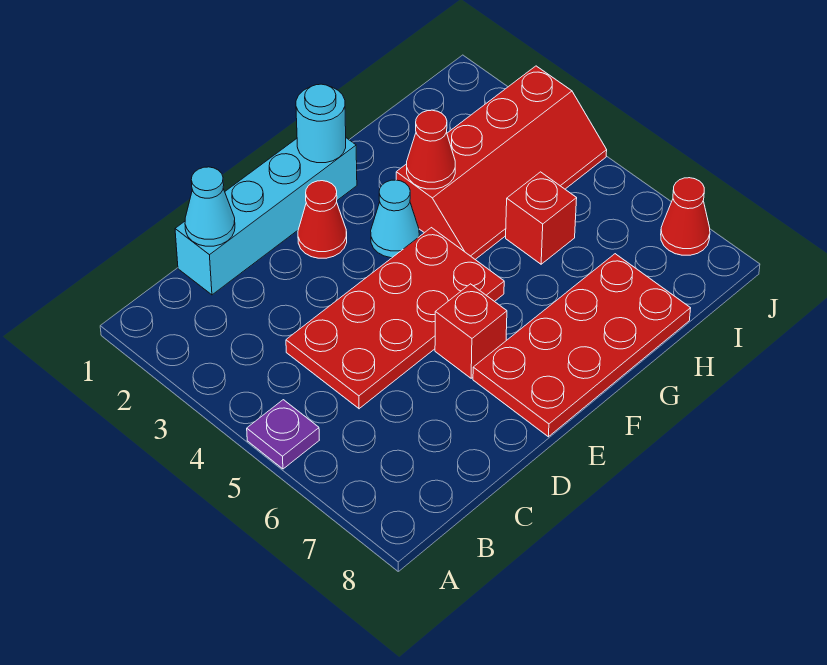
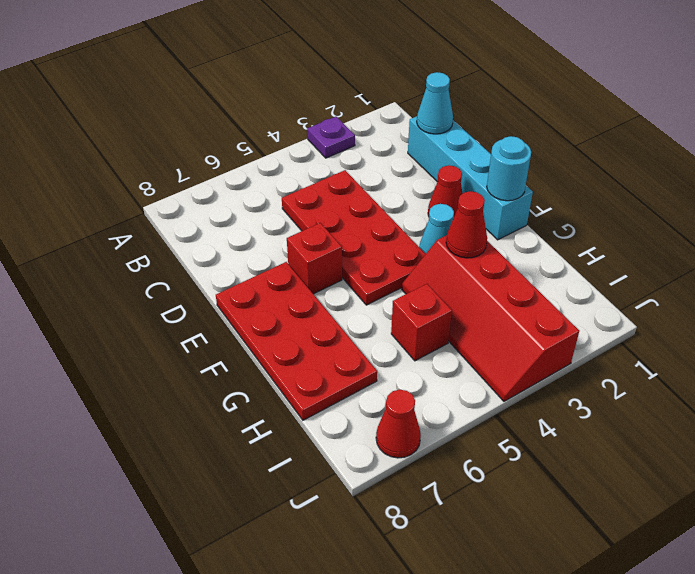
purple 1x1 plate [247,400,319,469] -> purple 1x1 plate moved to [307,117,355,158]

